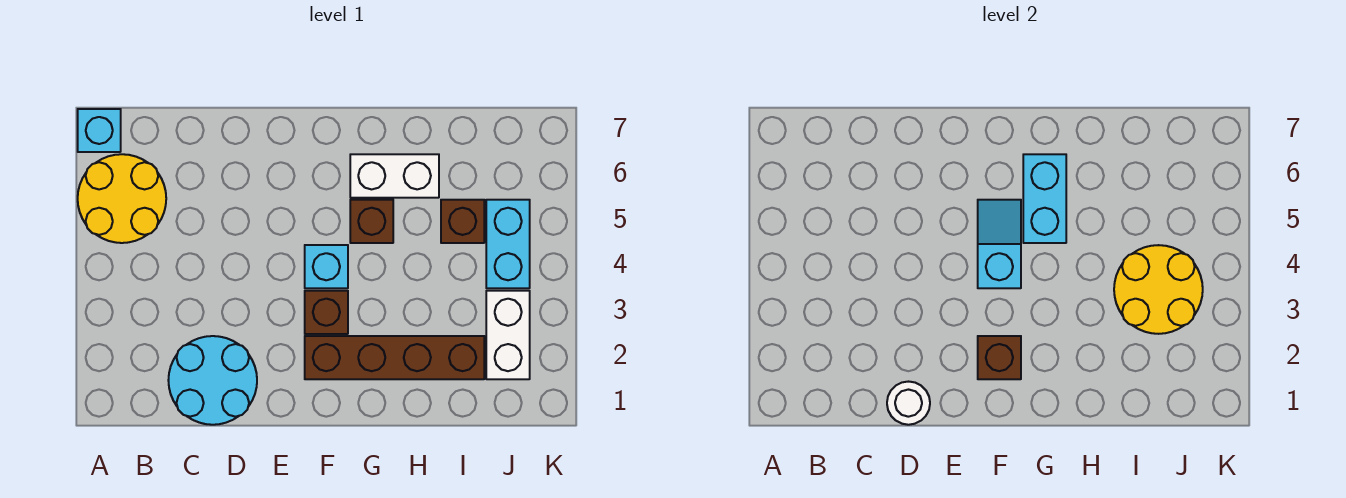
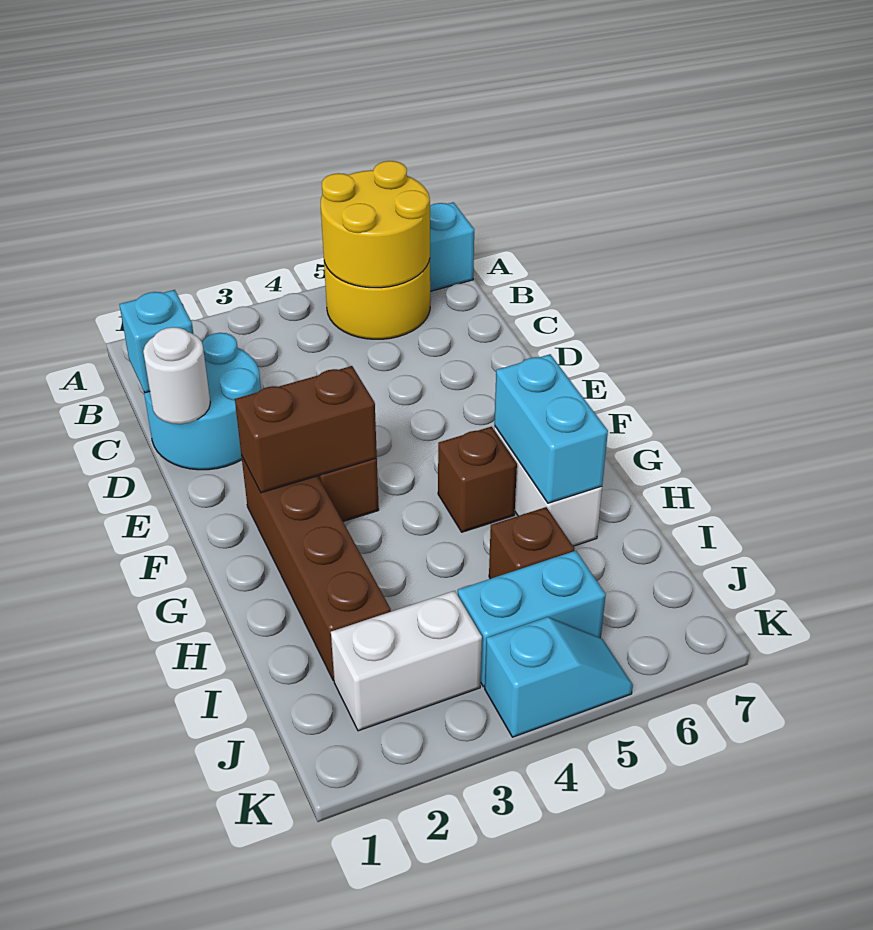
brown 1x1 brick [978,336,1021,379] -> brown 1x2 brick [235,366,377,493]
cyan 1x1 brick [305,245,348,288] -> cyan 1x1 brick moved to [119,290,193,393]
cyan 1x2 slope [978,200,1021,288] -> cyan 1x2 slope moved to [485,617,633,737]
cyan 1x2 brick [1023,154,1066,243] -> cyan 1x2 brick turned to [494,354,608,503]
yellow 2x2 round brick [1114,245,1203,334] -> yellow 2x2 round brick moved to [321,161,430,288]

